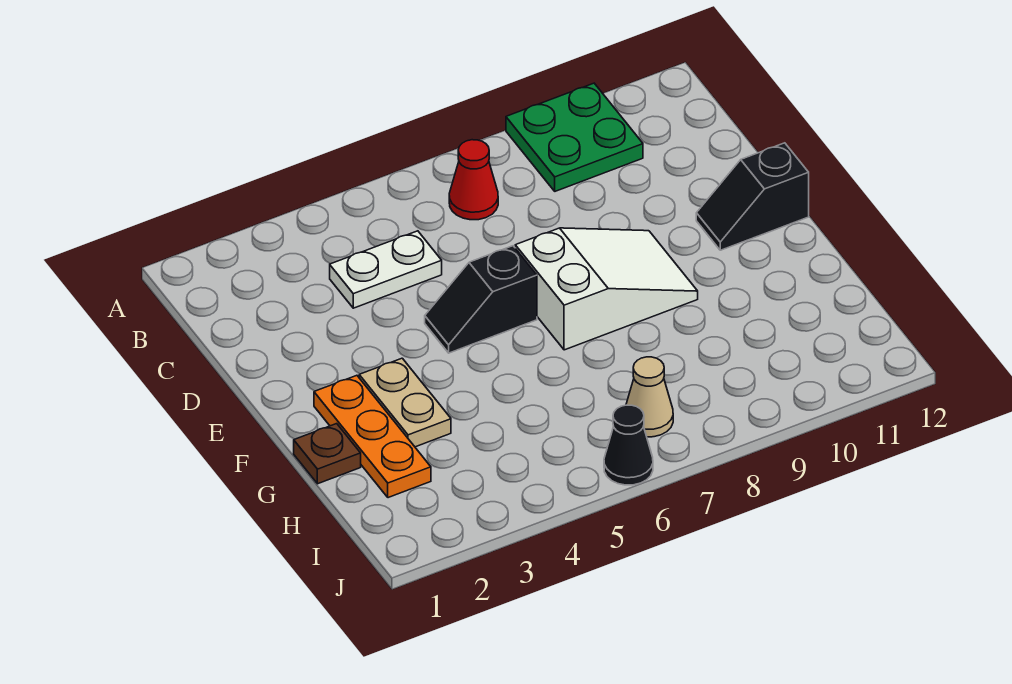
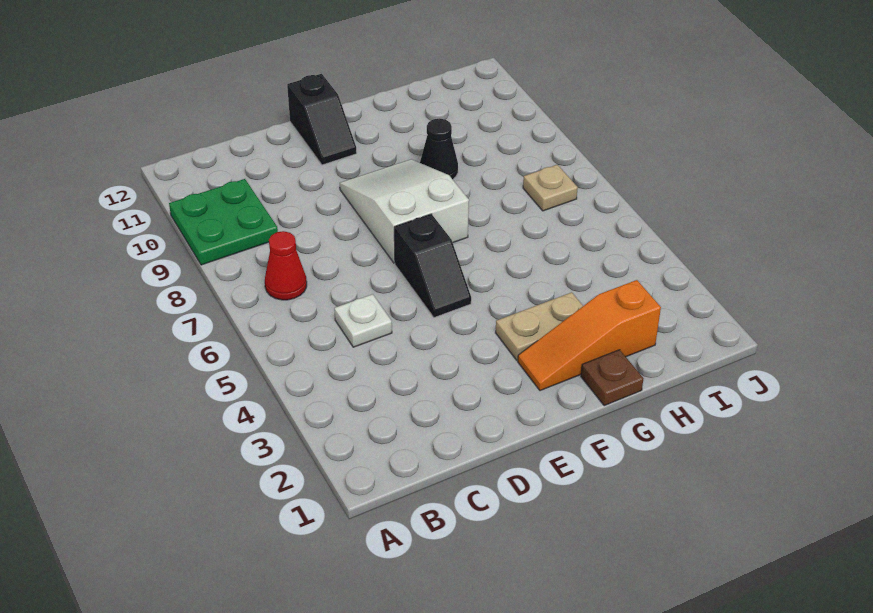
white 1x2 plate [330,231,442,308] -> white 1x1 plate [334,294,392,347]
orange 1x3 plate [314,375,431,498] -> orange 1x3 slope [518,280,661,391]
tan 1x1 cone [626,357,673,437] -> tan 1x1 plate [523,165,578,211]
black 1x1 cone [604,405,653,485] -> black 1x1 cone moved to [420,118,458,179]

